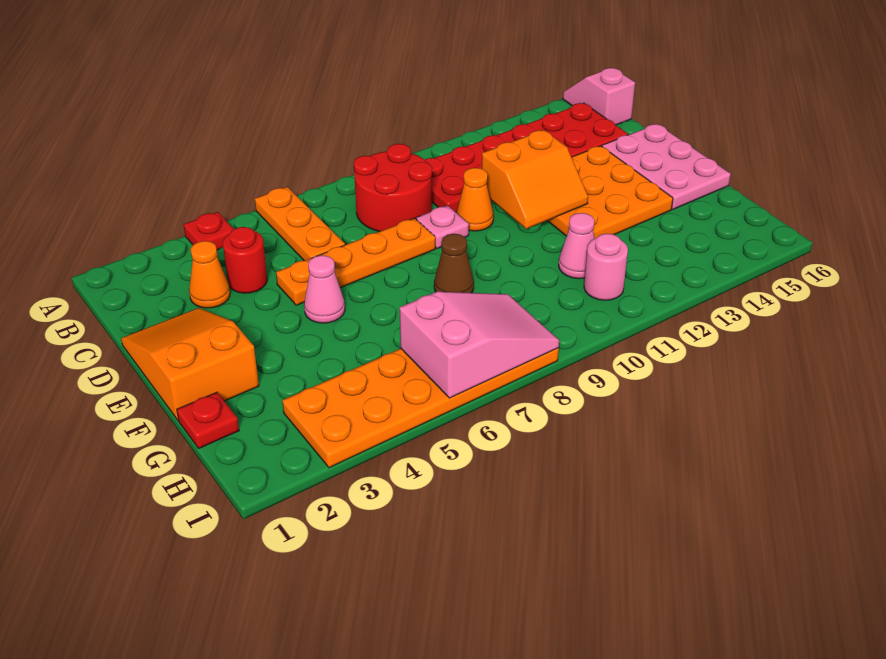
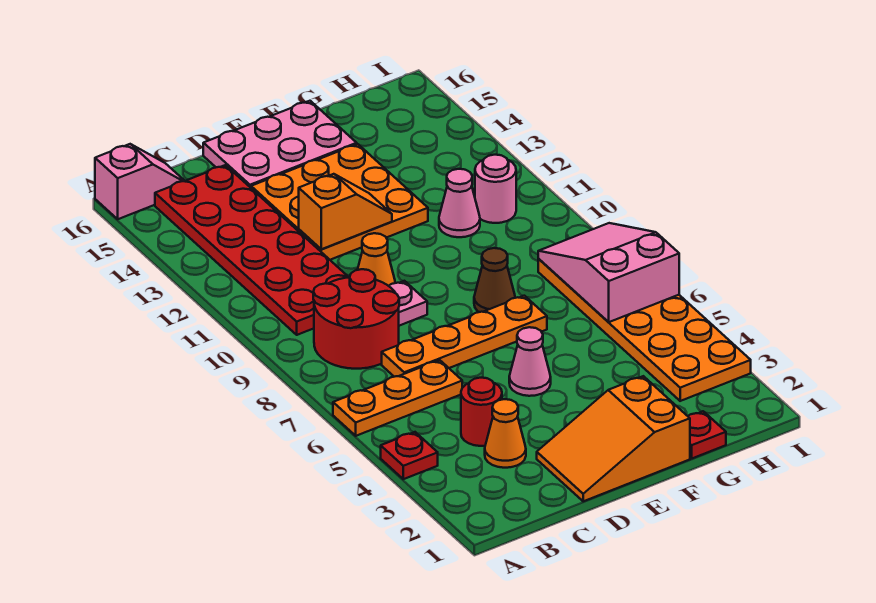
pink 1x2 slope [563,68,635,125] -> pink 1x2 slope turned to [95,144,184,219]
orange 1x4 plate [276,218,435,305] -> orange 1x4 plate turned to [382,296,547,377]
orange 2x2 slope [482,130,588,229] -> orange 1x2 slope [299,174,392,249]

